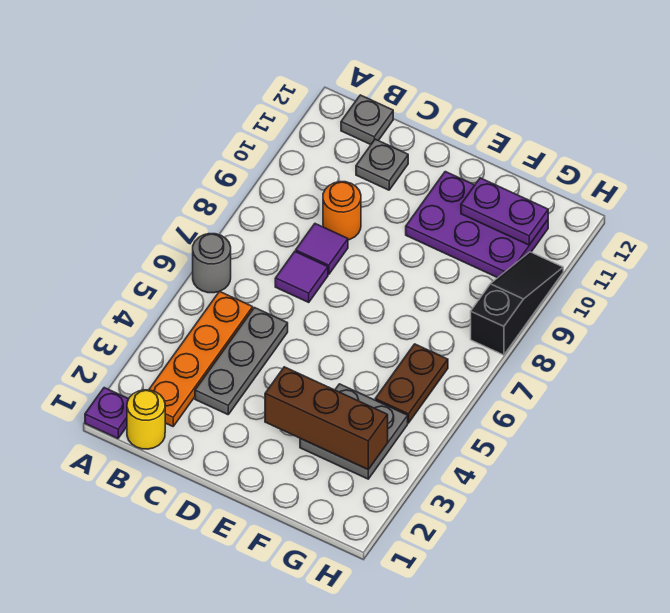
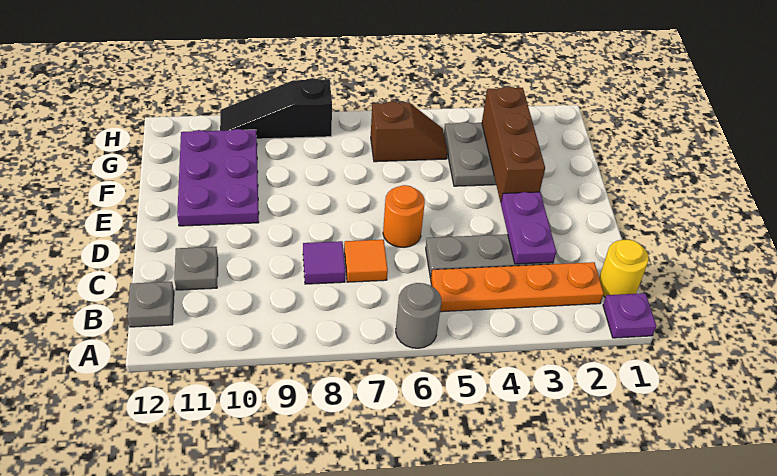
purple 1x1 tile [275,252,328,302] -> orange 1x1 tile [344,240,388,282]
orange 1x1 round brick [323,182,361,240] -> orange 1x1 round brick moved to [383,185,425,247]
purple 1x2 plate [461,178,548,245] -> purple 1x2 plate moved to [501,192,556,264]
brown 1x2 plate [375,344,448,423] -> brown 1x2 slope [371,101,448,162]

